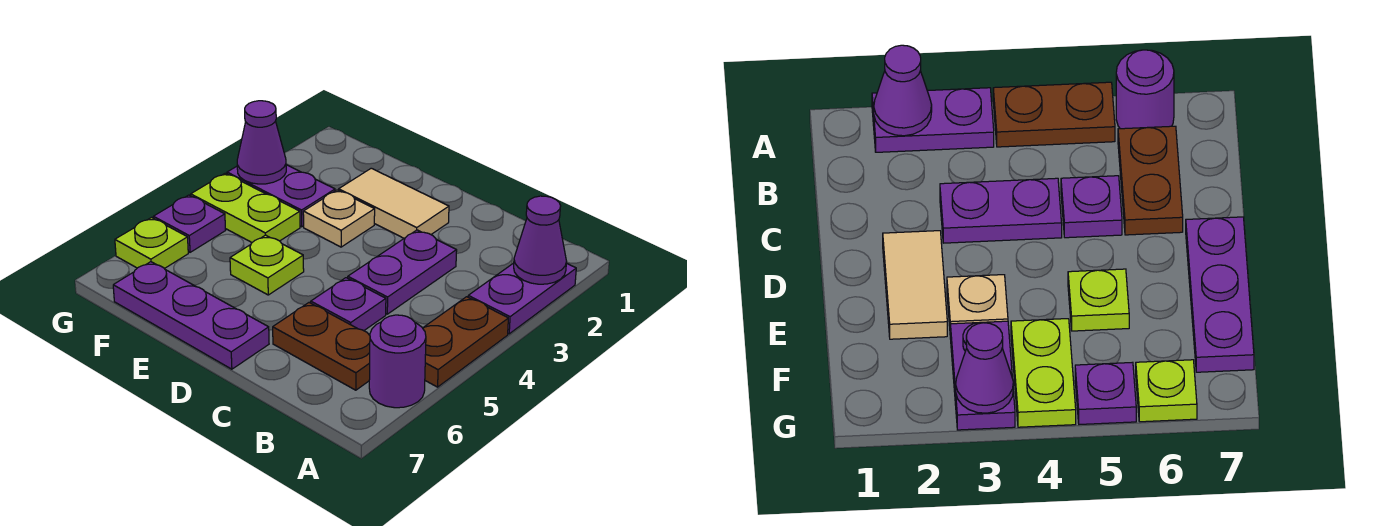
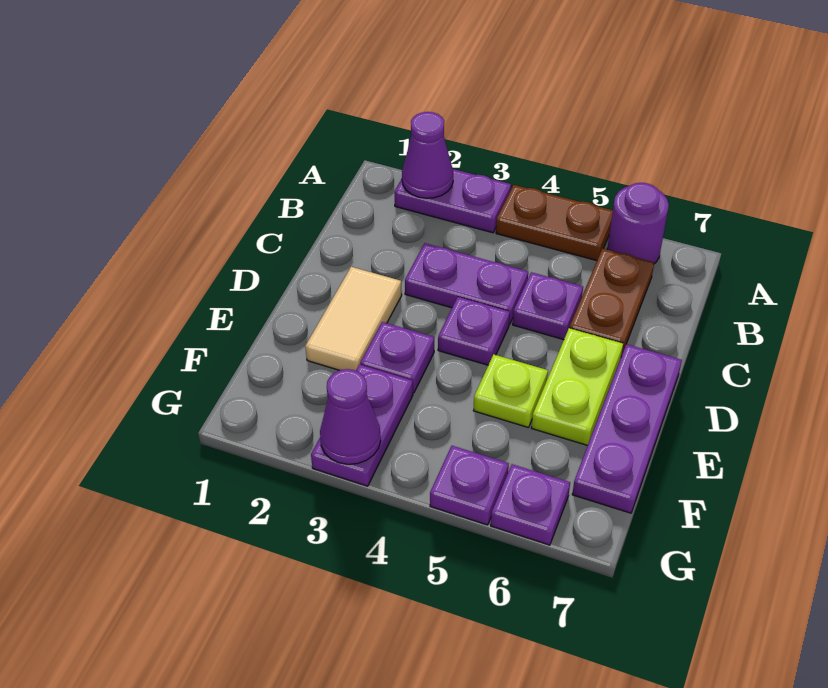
none -> purple 1x1 plate [438,297,510,365]
tan 1x1 plate [303,190,375,247] -> purple 1x1 plate [360,322,434,393]
lime 1x2 plate [191,173,300,242] -> lime 1x2 plate moved to [532,328,623,445]
lime 1x1 plate [115,218,188,269] -> purple 1x1 plate [491,464,570,545]

